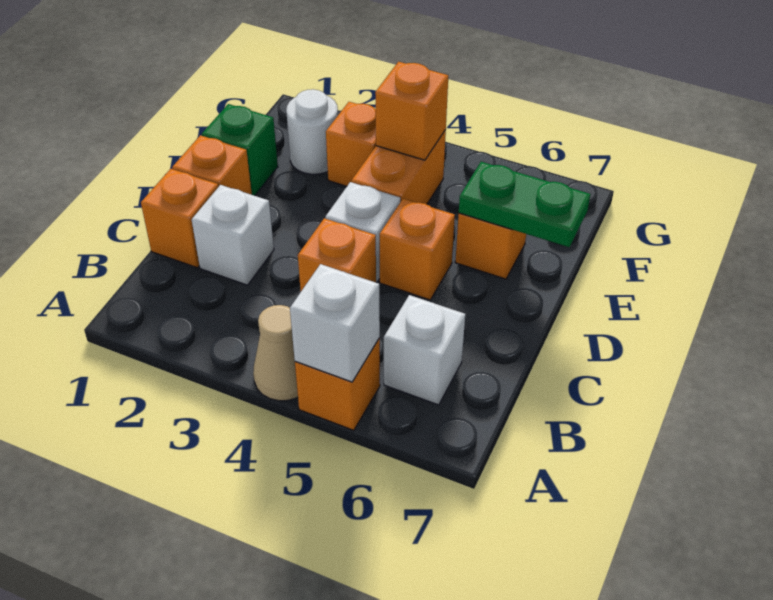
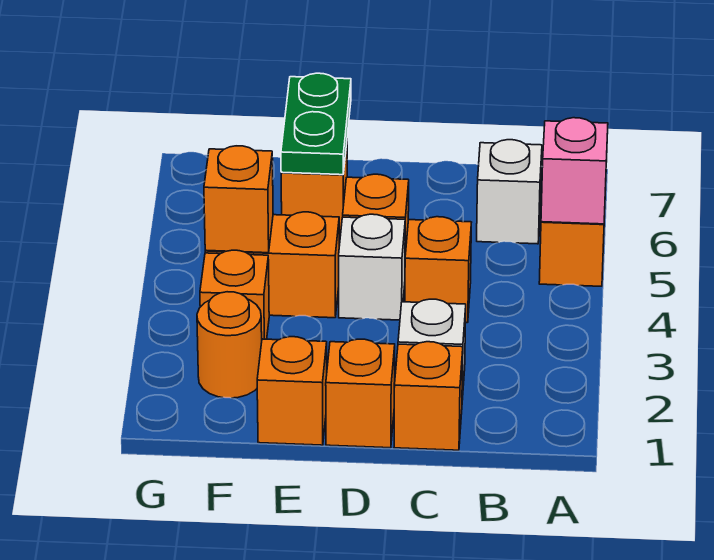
tan 1x1 cone [253,305,298,401] -> none
white 1x1 brick [290,264,380,382] -> pink 1x1 brick [541,118,608,224]
green 1x1 brick [202,104,278,196] -> orange 1x1 brick [257,337,327,445]
white 1x1 round brick [286,89,338,174] -> orange 1x1 round brick [197,292,262,398]

